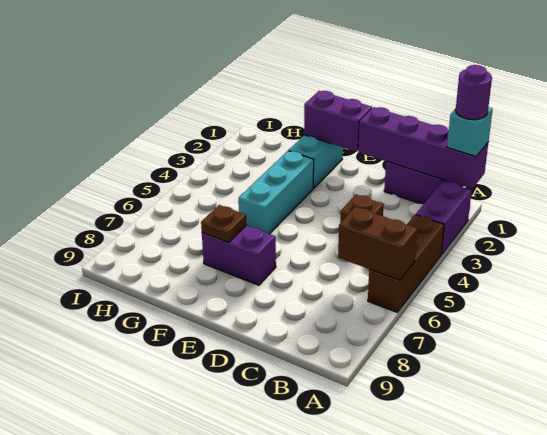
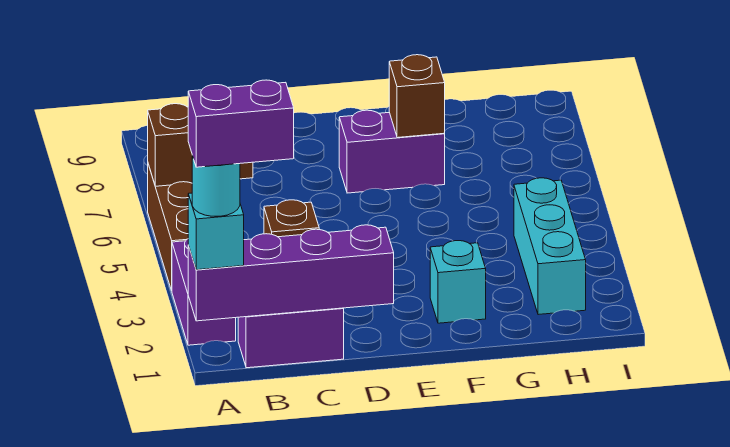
purple 1x1 round brick [456,65,492,120] -> cyan 1x1 round brick [192,156,240,216]
purple 1x2 brick [304,91,372,152] -> purple 1x2 brick moved to [188,80,294,167]
cyan 1x2 brick [289,135,343,188] -> cyan 1x1 brick [430,241,486,323]
cyan 1x3 brick [239,151,314,234] -> cyan 1x3 brick moved to [514,178,586,315]
brown 1x1 plate [201,205,247,242] -> brown 1x1 brick [389,55,445,138]

